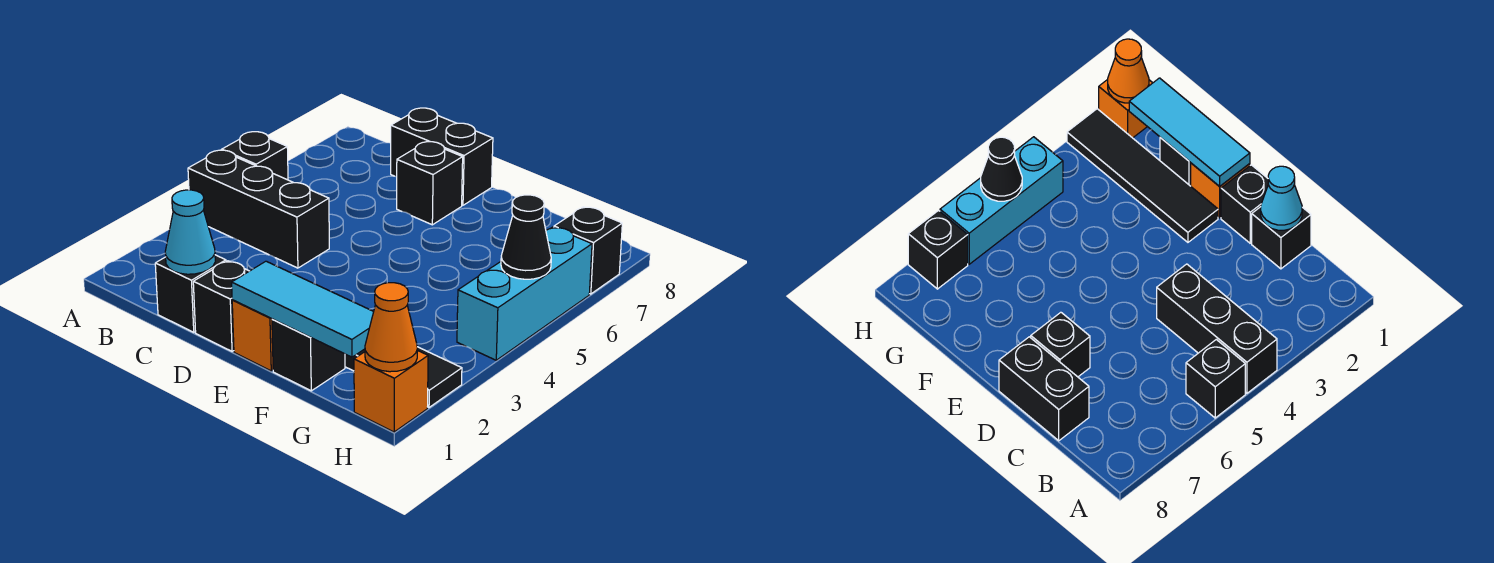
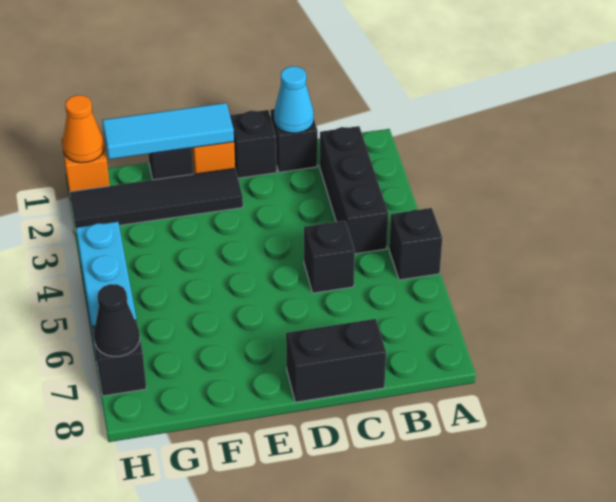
black 1x3 brick [188,150,329,268] -> black 1x3 brick turned to [320,126,388,254]
black 1x1 brick [397,142,463,225] -> black 1x1 brick moved to [304,221,355,293]
black 1x1 cone [501,195,551,279] -> black 1x1 cone moved to [94,284,140,356]

